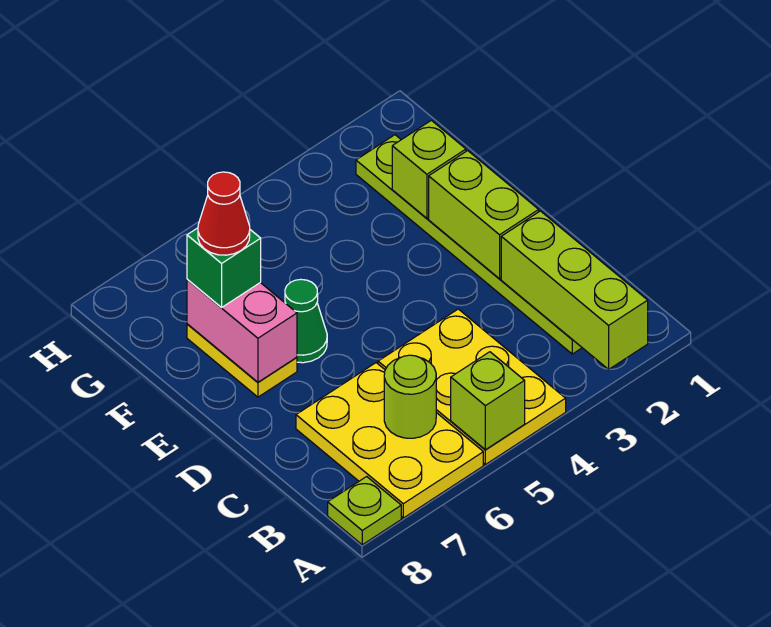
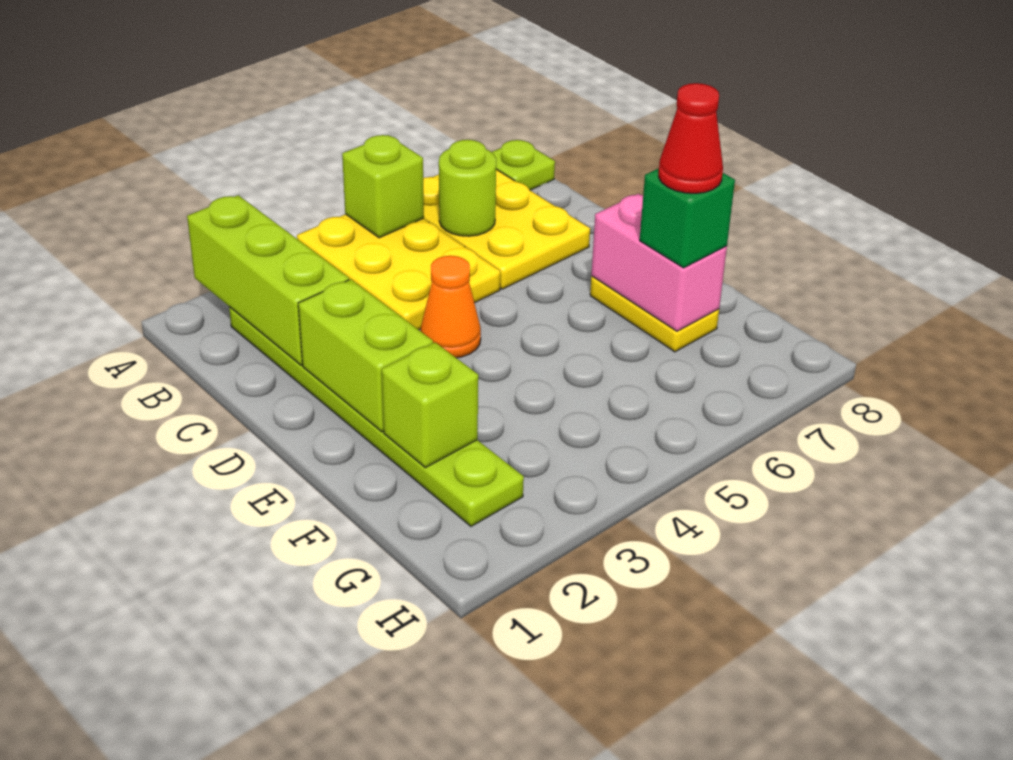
none -> orange 1x1 cone [420,256,481,358]
green 1x1 cone [285,279,327,363] -> none

